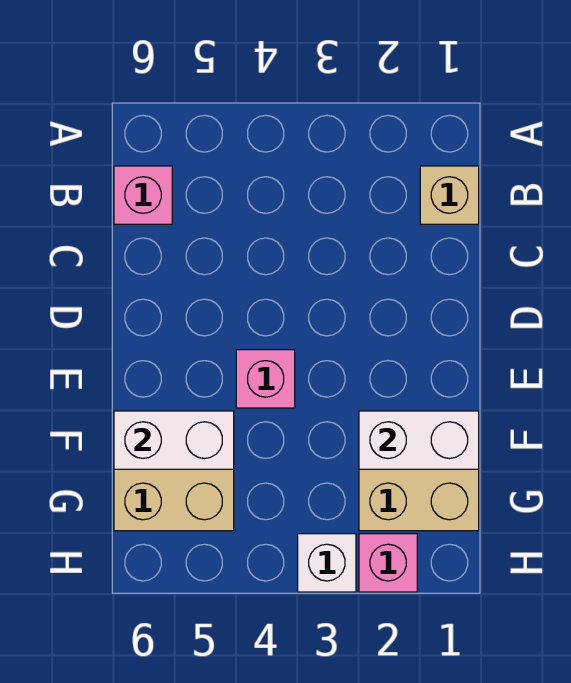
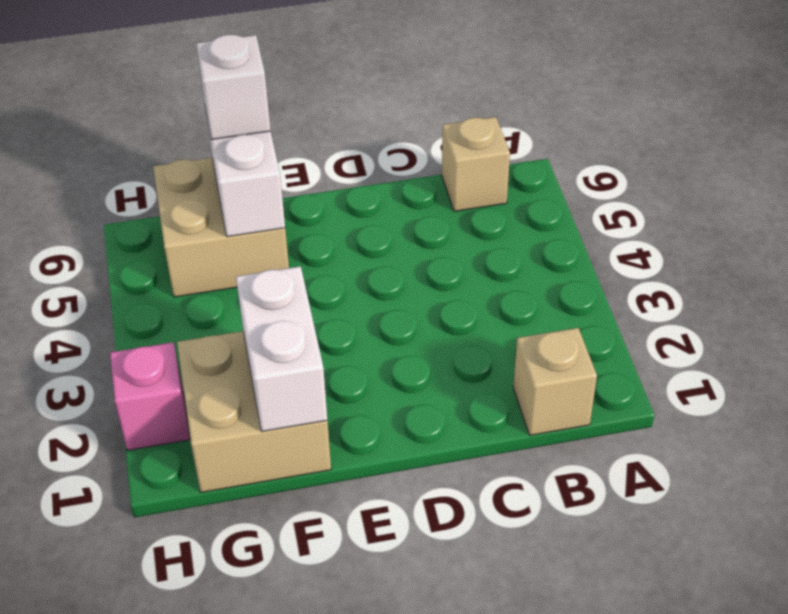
pink 1x1 brick [114,166,172,224] -> tan 1x1 brick [442,117,510,211]
pink 1x1 brick [236,350,295,408] -> none
white 1x1 brick [298,534,356,592] -> white 1x1 brick moved to [196,34,271,140]

